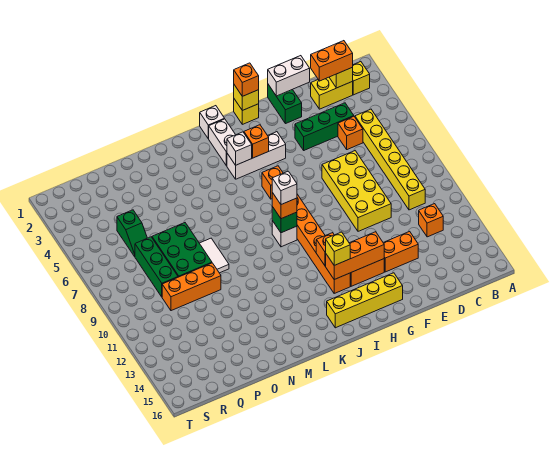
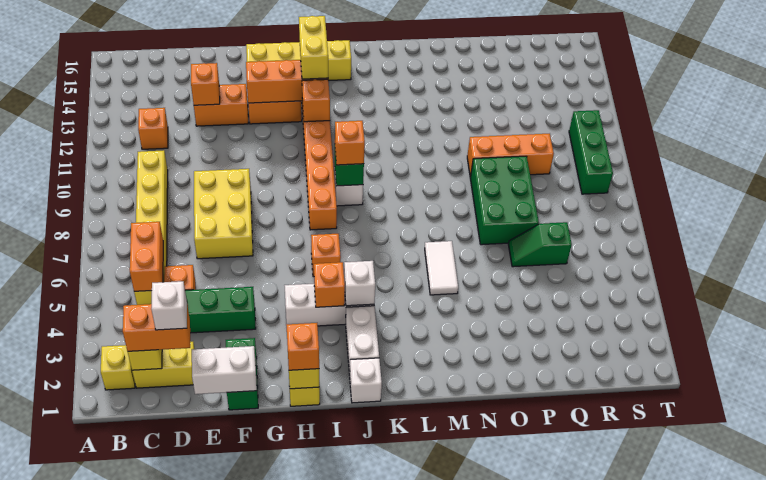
none -> orange 1x2 brick [130,222,163,291]
yellow 2x4 brick [322,151,391,231] -> yellow 2x3 brick [194,169,253,259]
none -> orange 1x1 brick [191,63,220,105]
yellow 1x1 brick [326,232,350,265] -> yellow 1x2 brick [299,16,328,79]
white 1x1 brick [272,171,297,204] -> white 1x1 brick moved to [151,281,187,330]
white 1x2 tile [199,238,229,273] -> white 1x2 tile moved to [425,241,458,295]
green 1x2 slope [117,210,147,256] -> green 1x2 slope turned to [508,222,572,267]
green 1x3 brick [135,237,178,297] -> green 1x3 brick moved to [569,110,613,194]

